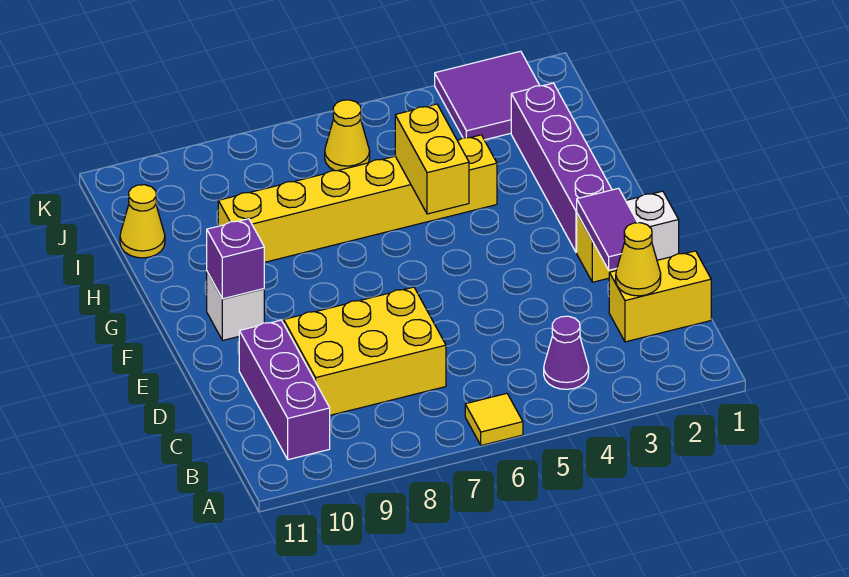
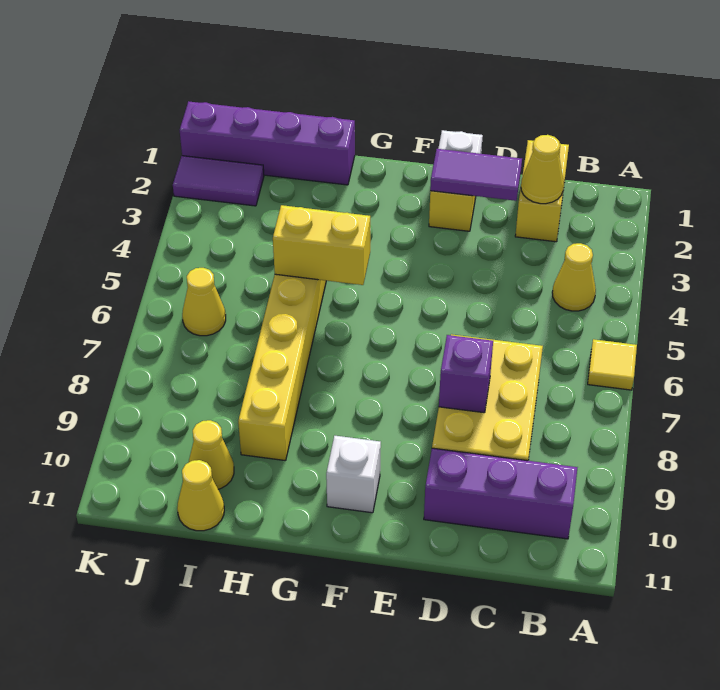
purple 1x1 cone [544,316,589,389] -> yellow 1x1 cone [552,243,596,311]
purple 1x4 brick [511,83,612,252] -> purple 1x4 brick moved to [180,101,355,185]
purple 1x1 brick [207,219,264,299] -> purple 1x1 brick moved to [439,335,493,413]
none -> yellow 1x1 cone [189,420,234,489]
purple 2x2 tile [435,51,540,140] -> purple 1x2 tile [173,156,264,206]

